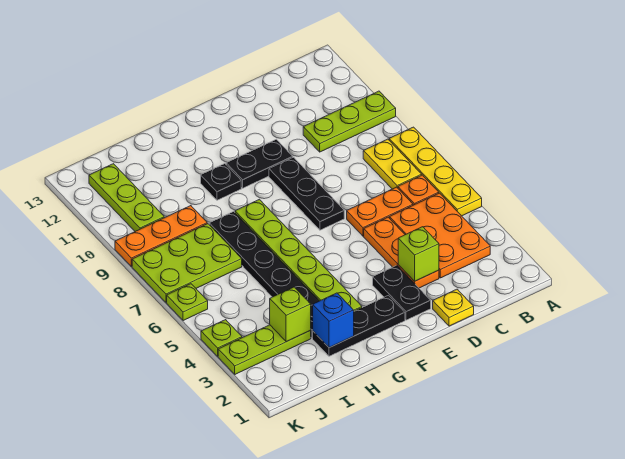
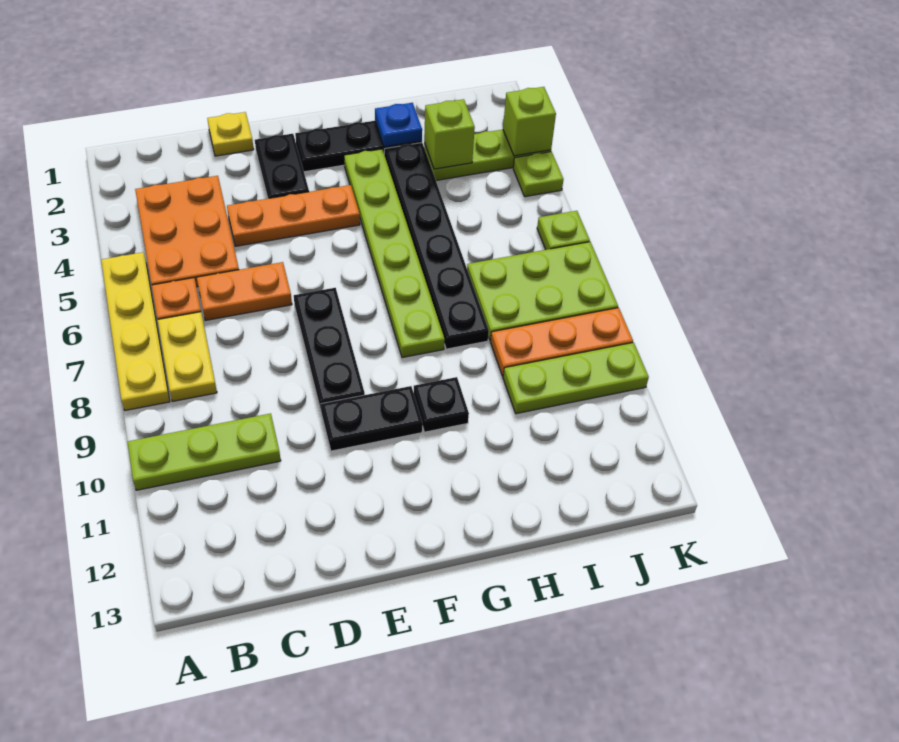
orange 1x3 plate [364,217,439,288] -> orange 1x3 plate turned to [227,185,360,246]
lime 1x1 brick [398,227,439,281] -> lime 1x1 brick moved to [503,87,556,156]
blue 1x1 brick [313,293,354,348] -> blue 1x1 plate [375,103,422,147]
lime 1x3 plate [89,164,164,231] -> lime 1x3 plate turned to [503,343,649,414]

